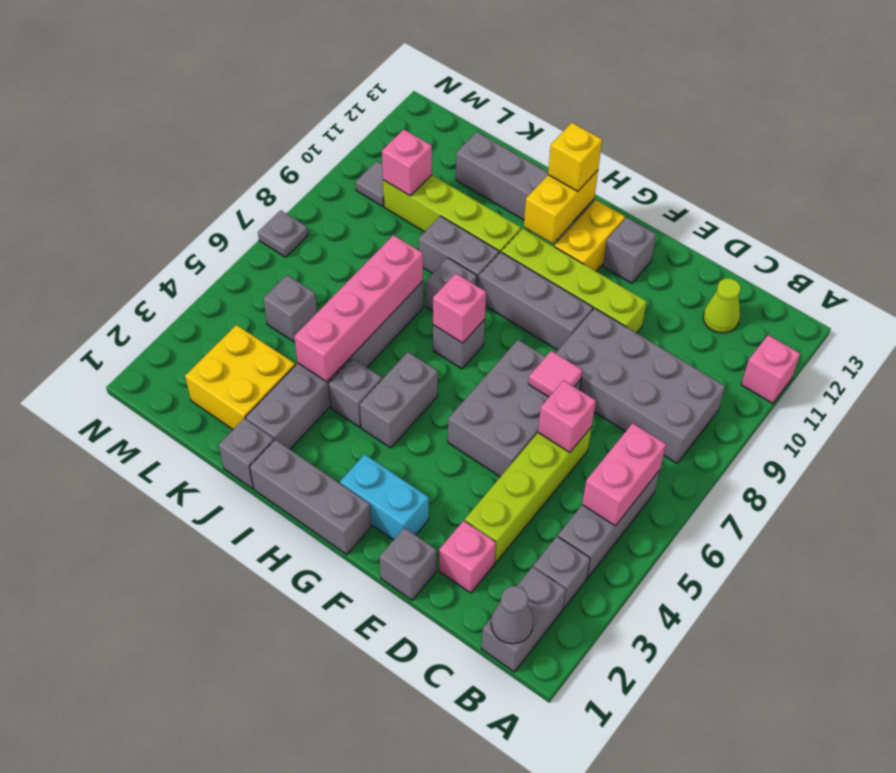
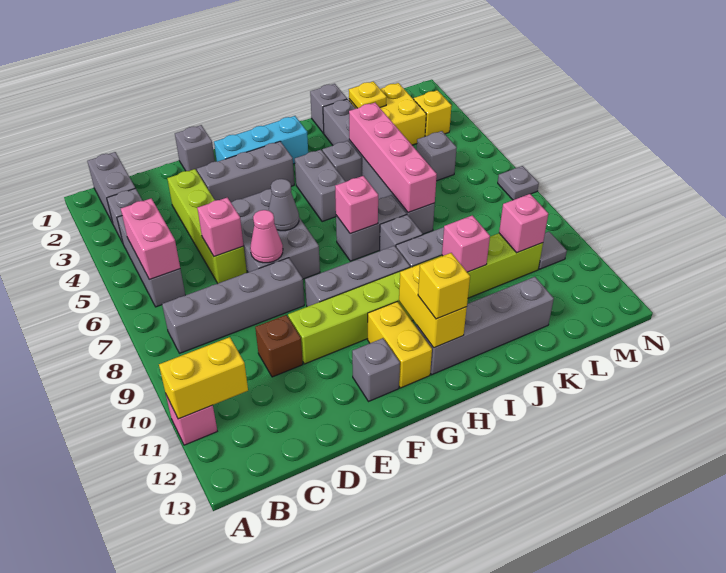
none -> yellow 1x2 brick [159,337,248,419]
grey 1x1 cone [491,586,533,644] -> grey 1x1 cone moved to [268,179,299,231]
grey 2x4 brick [556,308,725,463] -> grey 1x4 brick [162,258,304,353]
lime 1x1 cone [703,278,741,333] -> none
pink 1x1 brick [439,521,496,593] -> pink 1x1 brick moved to [442,215,490,272]
none -> brown 1x1 brick [255,315,303,377]
pink 1x1 tile [528,351,582,397] -> pink 1x1 cone [250,210,283,263]
cyan 1x2 brick [340,454,429,540] -> cyan 1x3 brick [214,116,308,164]
grey 1x3 brick [250,440,371,555] -> grey 1x3 brick moved to [197,141,294,202]
grey 1x1 brick [433,319,485,369] -> grey 1x2 brick [336,195,407,261]
none -> yellow 1x1 plate [349,82,387,108]
none -> yellow 1x1 brick [414,90,452,136]

